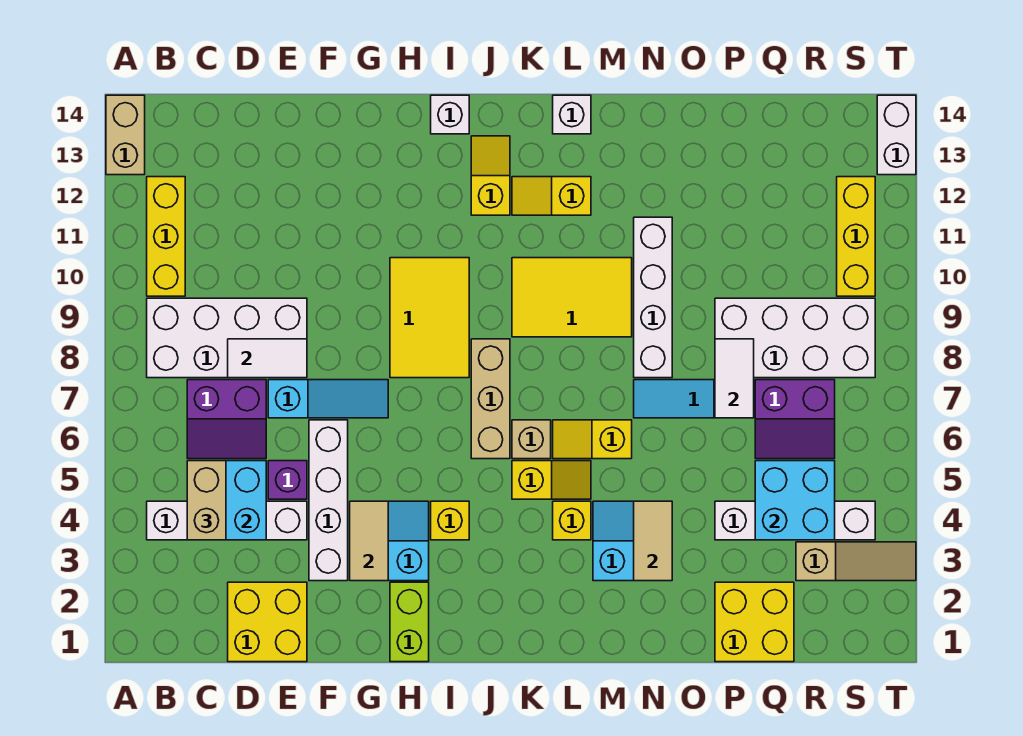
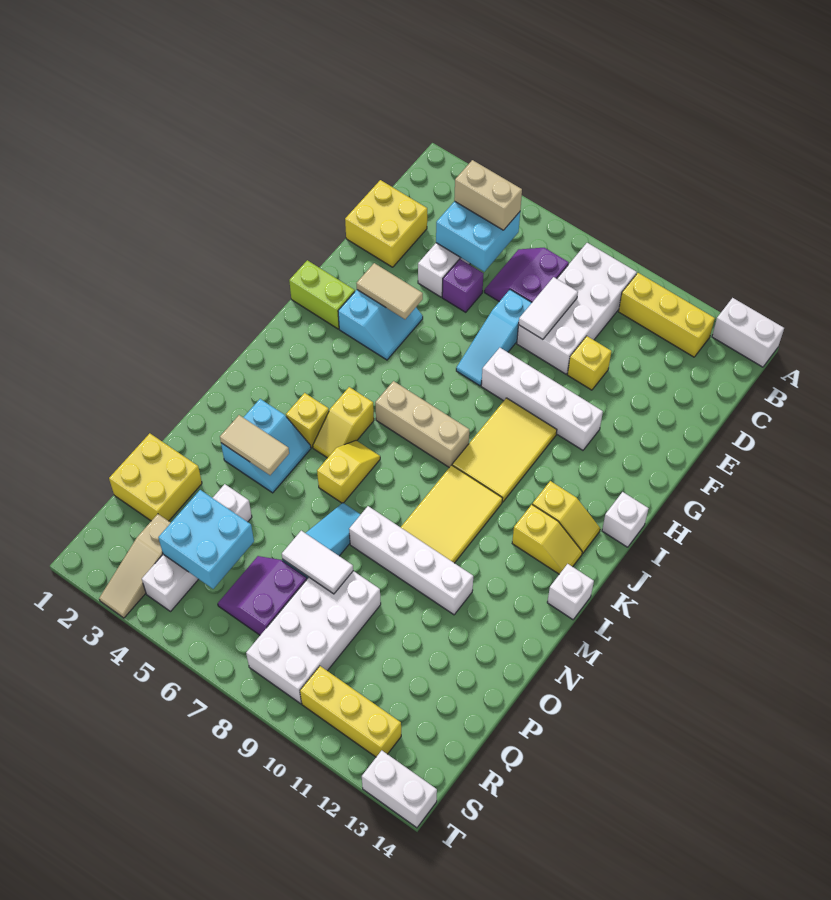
tan 1x2 brick [106,95,145,175] -> white 1x2 brick [712,298,784,367]
white 1x4 brick [309,420,348,581] -> white 1x4 brick moved to [481,348,603,450]
yellow 2x3 tile [390,258,469,378] -> yellow 2x3 tile turned to [452,398,557,502]
yellow 1x1 brick [431,501,469,540] -> yellow 1x1 brick moved to [568,336,611,390]
tan 1x1 brick [512,420,551,459] -> none
yellow 1x2 slope [512,177,591,215] -> yellow 1x2 slope turned to [512,505,582,574]

